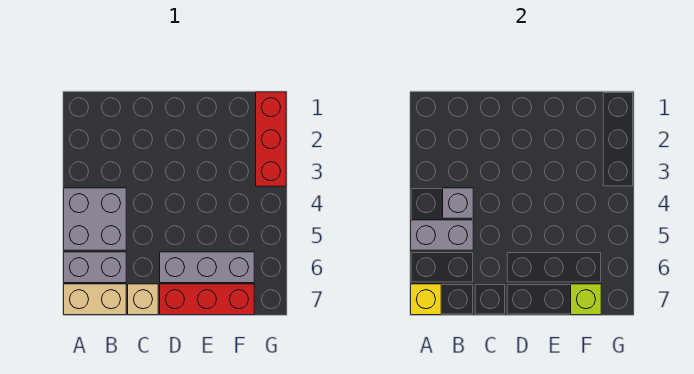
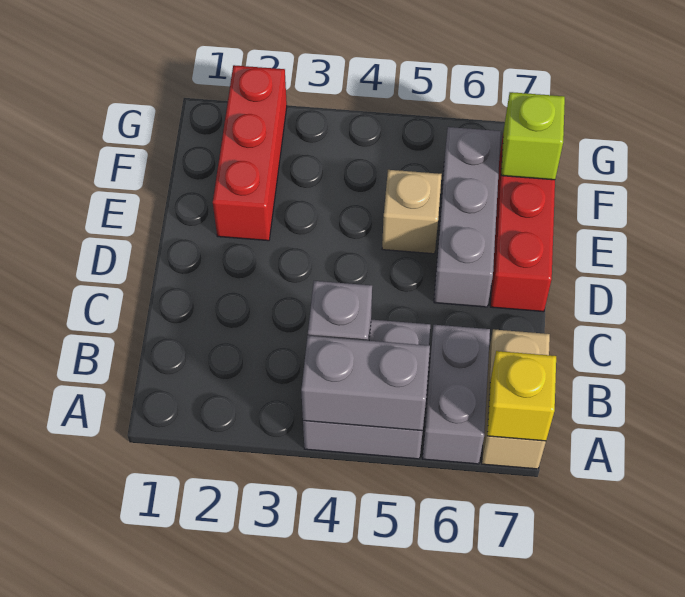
grey 1x2 brick [411,220,473,250] -> grey 1x2 brick turned to [301,336,430,431]
tan 1x1 brick [128,284,158,315] -> tan 1x1 brick moved to [382,170,442,254]
red 1x3 brick [256,92,286,186] -> red 1x3 brick turned to [213,65,287,241]

